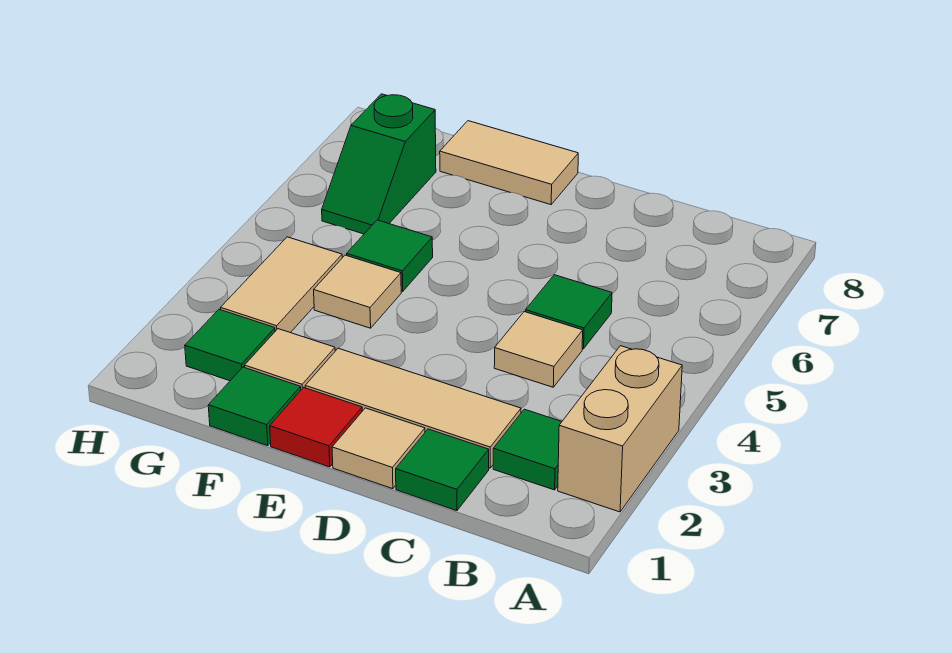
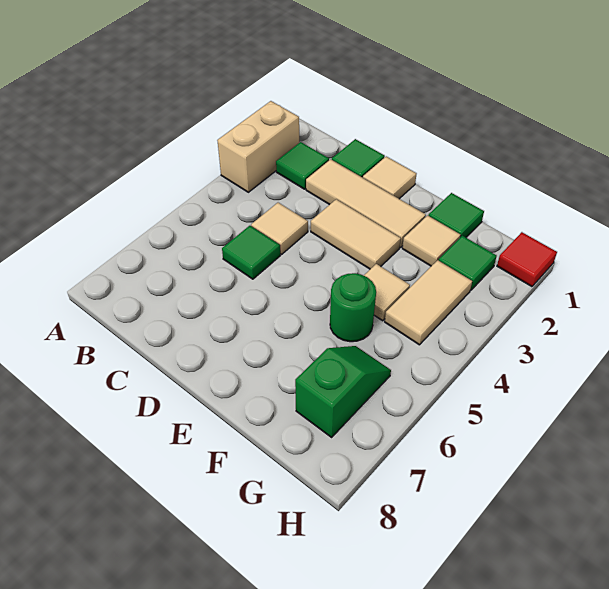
red 1x1 tile [270,387,362,467] -> red 1x1 tile moved to [497,232,557,287]
tan 1x2 tile [440,121,578,205] -> tan 1x2 tile moved to [311,199,401,269]
green 1x1 tile [347,220,433,291] -> green 1x1 round brick [330,273,376,342]

